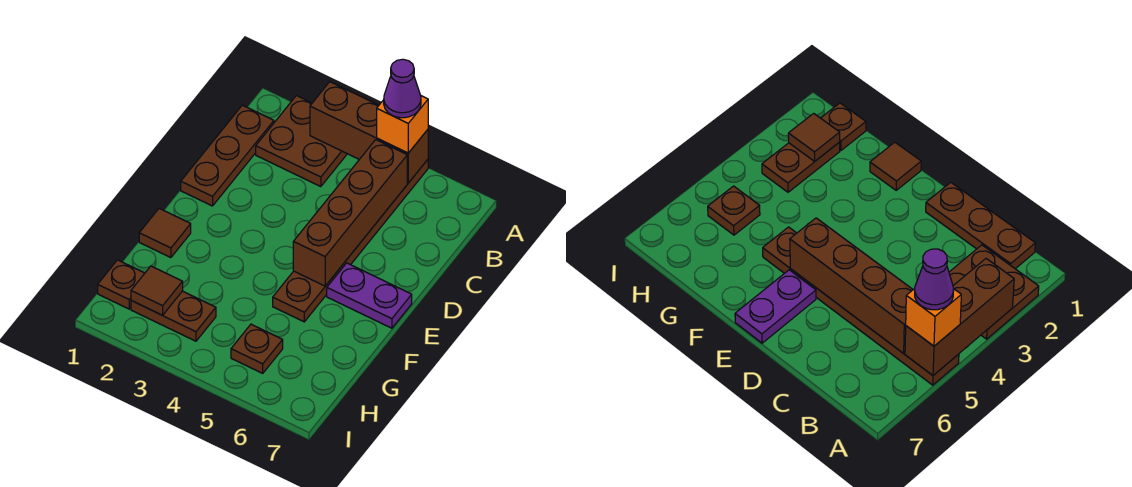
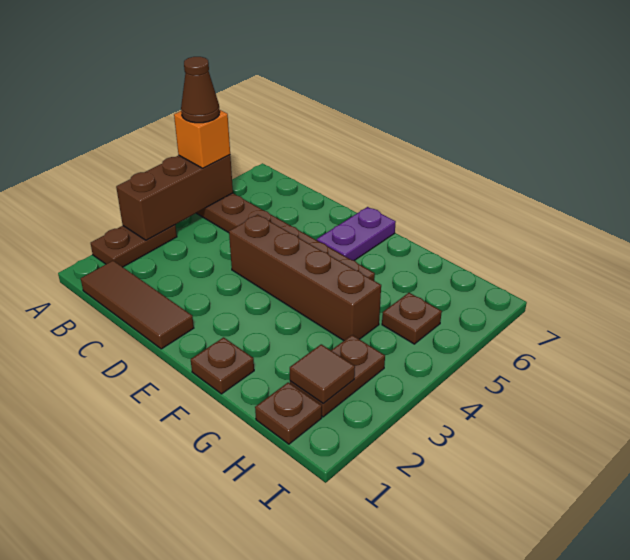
brown 2x2 plate [256,96,347,187] -> brown 1x2 plate [91,225,177,267]
purple 1x1 cone [384,59,421,118] -> brown 1x1 cone [181,57,220,123]
brown 1x3 plate [181,105,274,206] -> brown 1x3 tile [81,261,194,349]
brown 1x4 brick [293,140,407,286] -> brown 1x4 brick moved to [229,215,381,341]
brown 1x1 tile [139,208,191,258] -> brown 1x1 plate [191,337,254,394]

